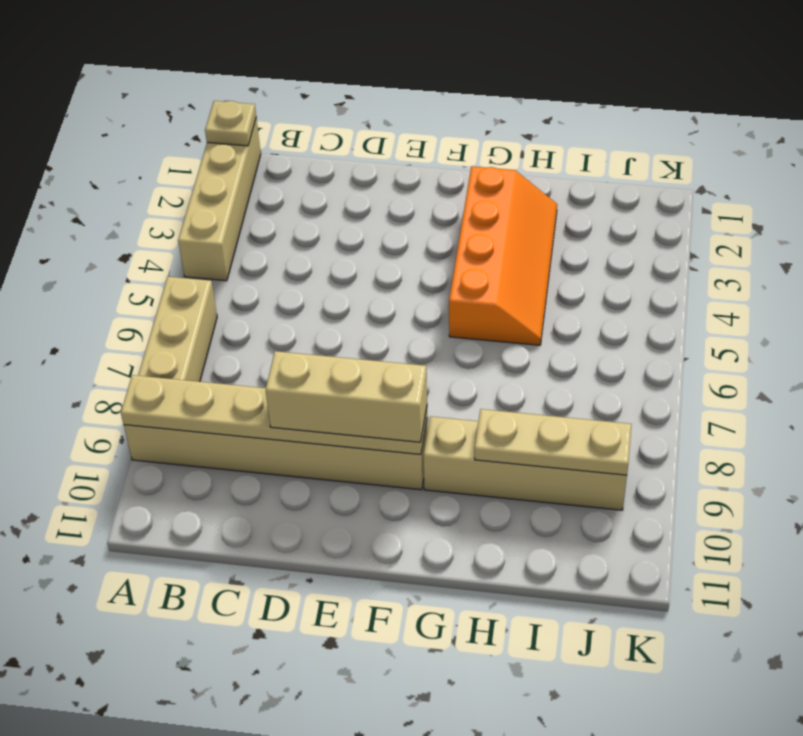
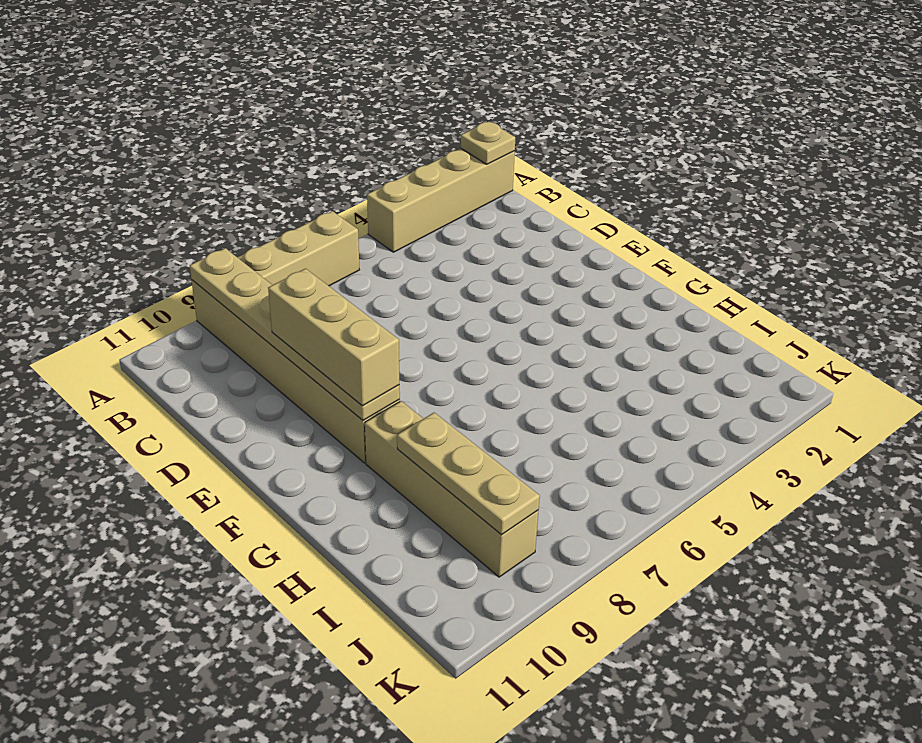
orange 2x4 slope [449,166,557,345] -> none

